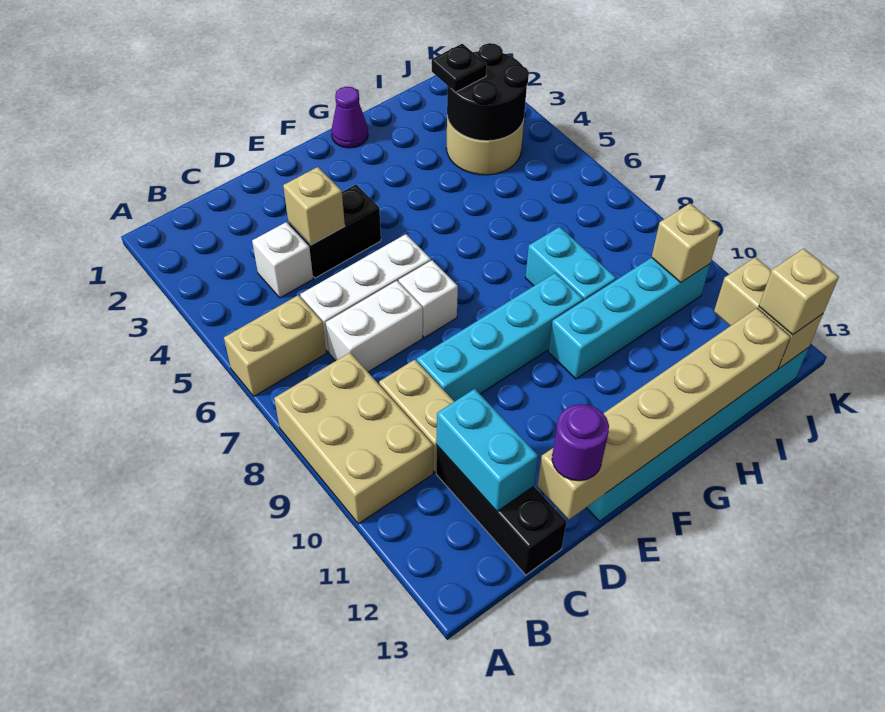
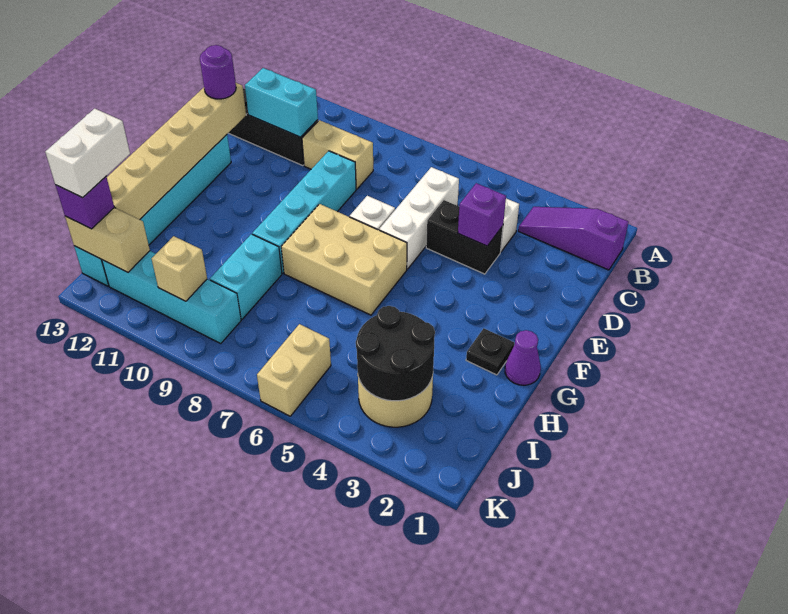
tan 1x2 brick [224,295,326,396] -> tan 1x2 brick moved to [257,324,331,416]
tan 2x3 brick [274,353,433,524] -> tan 2x3 brick moved to [281,204,407,315]
none -> purple 1x3 slope [518,207,629,270]
white 1x2 brick [326,281,423,372] -> white 1x2 brick moved to [45,109,130,198]
black 1x2 brick [288,185,381,278] -> black 1x2 brick turned to [426,200,503,274]
tan 1x1 brick [283,167,345,245] -> purple 1x1 brick [458,183,506,246]
cyan 1x4 brick [548,258,710,379] -> cyan 1x4 brick turned to [102,251,241,343]
cyan 1x2 brick [525,227,616,301] -> cyan 1x2 brick turned to [210,234,282,319]
black 1x1 plate [432,44,487,93] -> black 1x1 plate moved to [466,328,514,375]
tan 1x1 brick [759,248,839,335] -> purple 1x1 brick [56,177,114,229]

